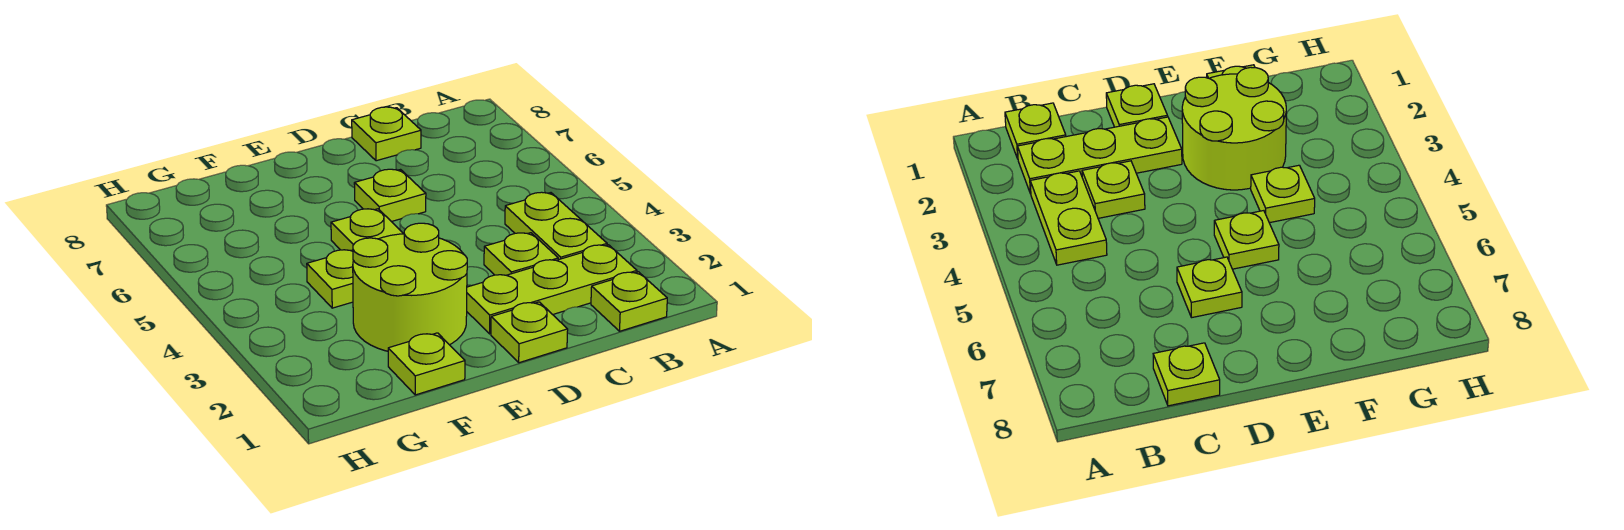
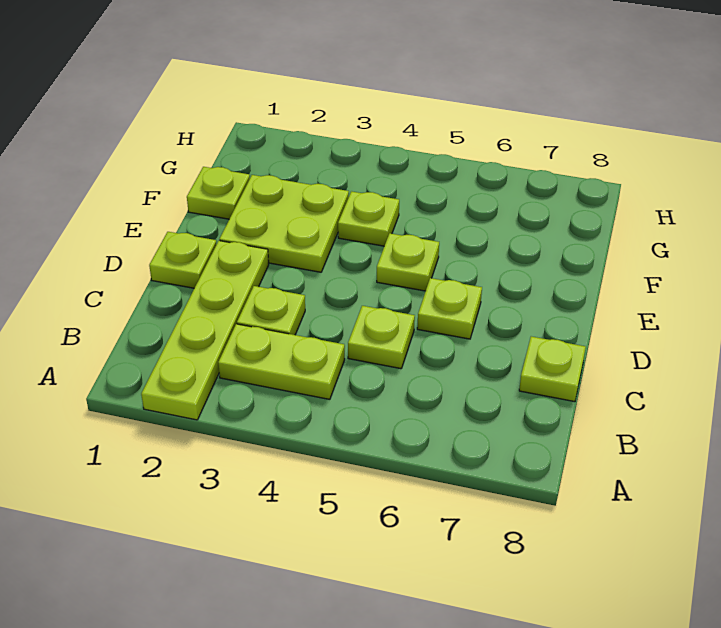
lime 1x1 plate [591,272,667,331] -> lime 1x1 plate moved to [348,306,415,369]
lime 1x3 plate [467,245,637,334] -> lime 1x4 plate [141,241,269,420]
lime 2x2 round brick [353,223,467,351] -> lime 2x2 plate [219,175,349,272]

